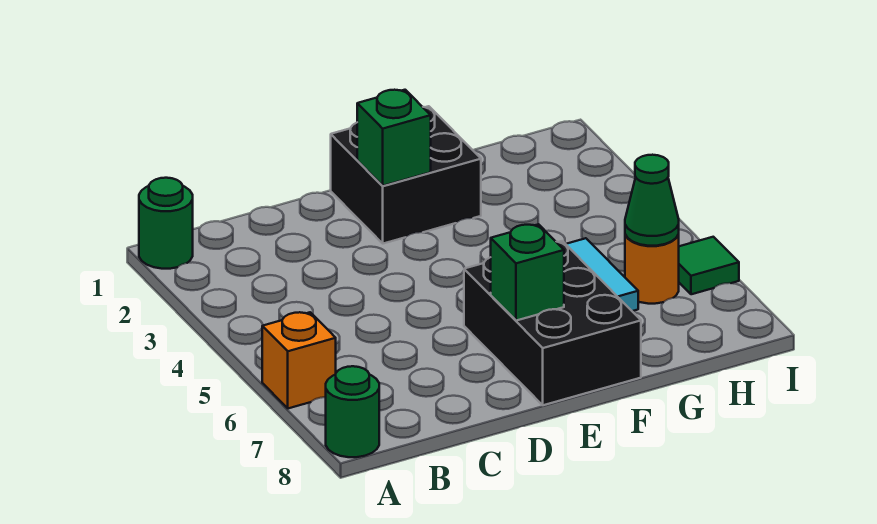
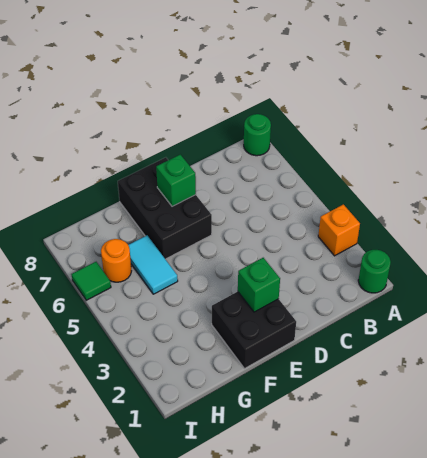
orange 1x1 brick [262,312,336,408] -> orange 1x1 brick moved to [318,204,360,256]
green 1x1 cone [625,155,679,246] -> none

